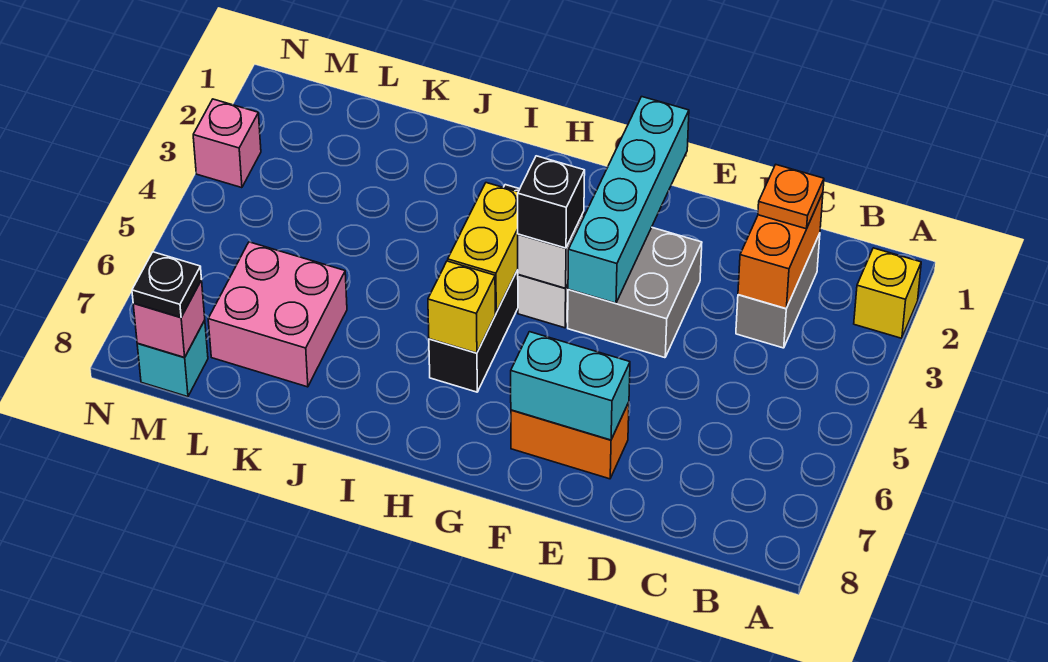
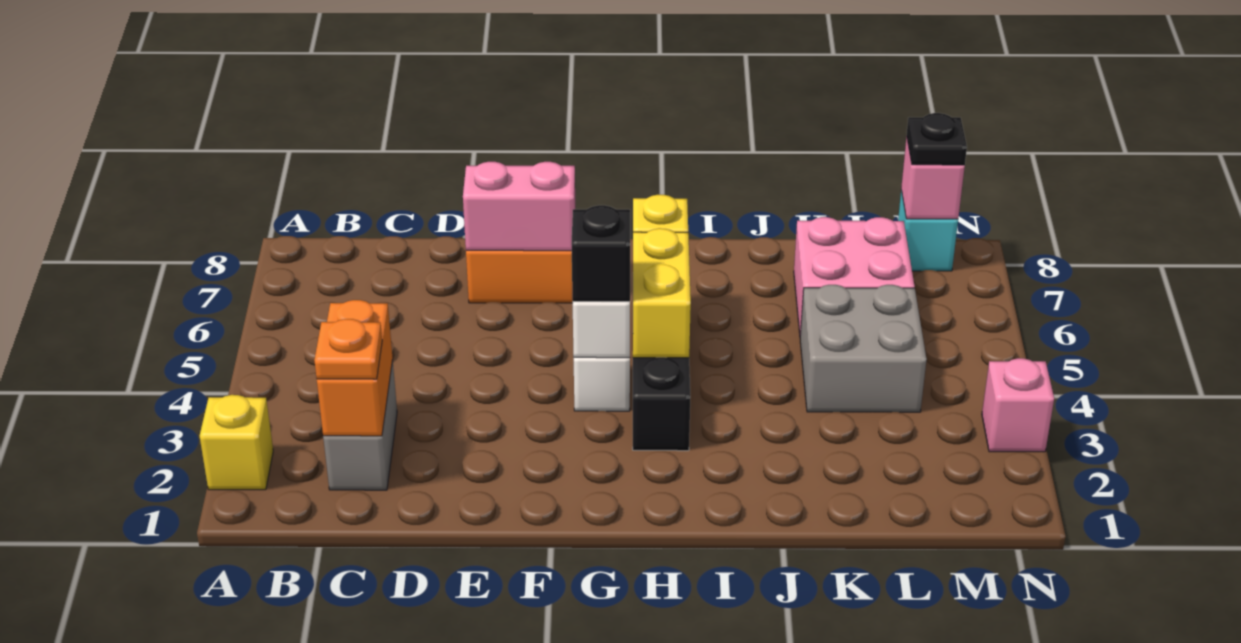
grey 2x2 brick [568,227,702,358] -> grey 2x2 brick moved to [800,285,927,412]
cyan 1x2 brick [511,332,630,440] -> pink 1x2 brick [463,162,575,251]
cyan 1x4 brick [568,97,689,303] -> none

